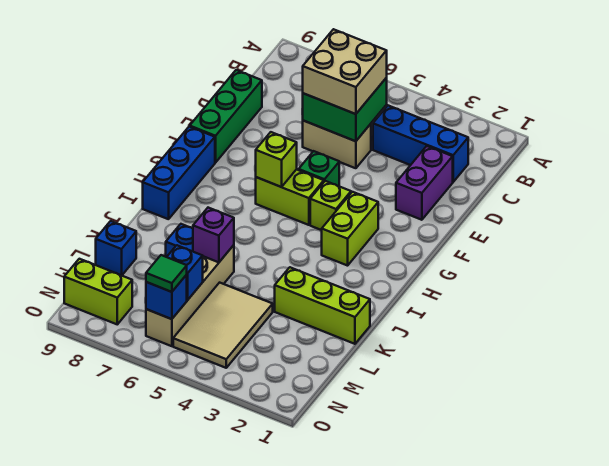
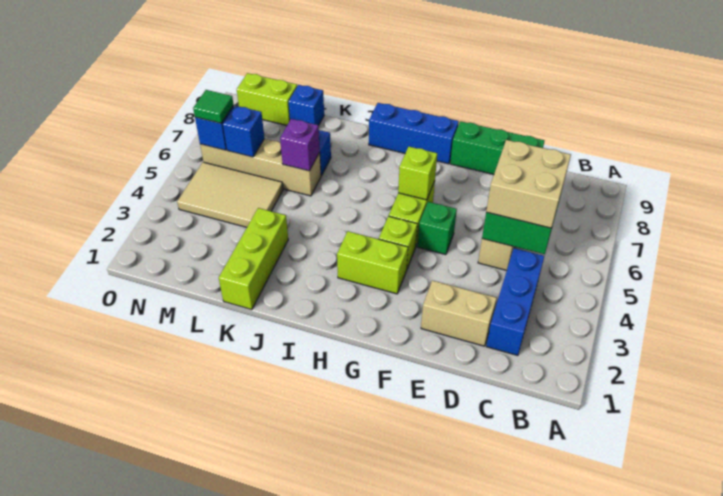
purple 1x2 brick [396,146,453,220] -> tan 1x2 brick [421,280,497,346]
lime 1x2 brick [64,259,132,324] -> lime 1x2 brick turned to [237,73,297,125]

